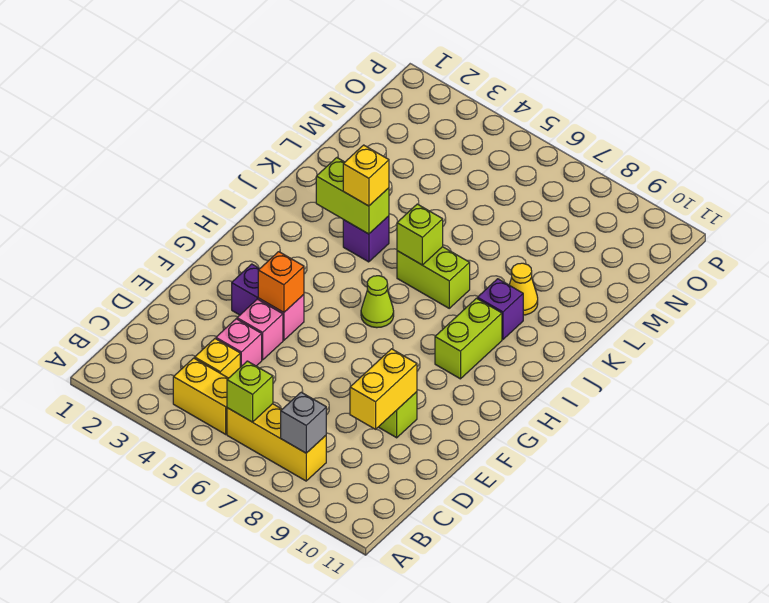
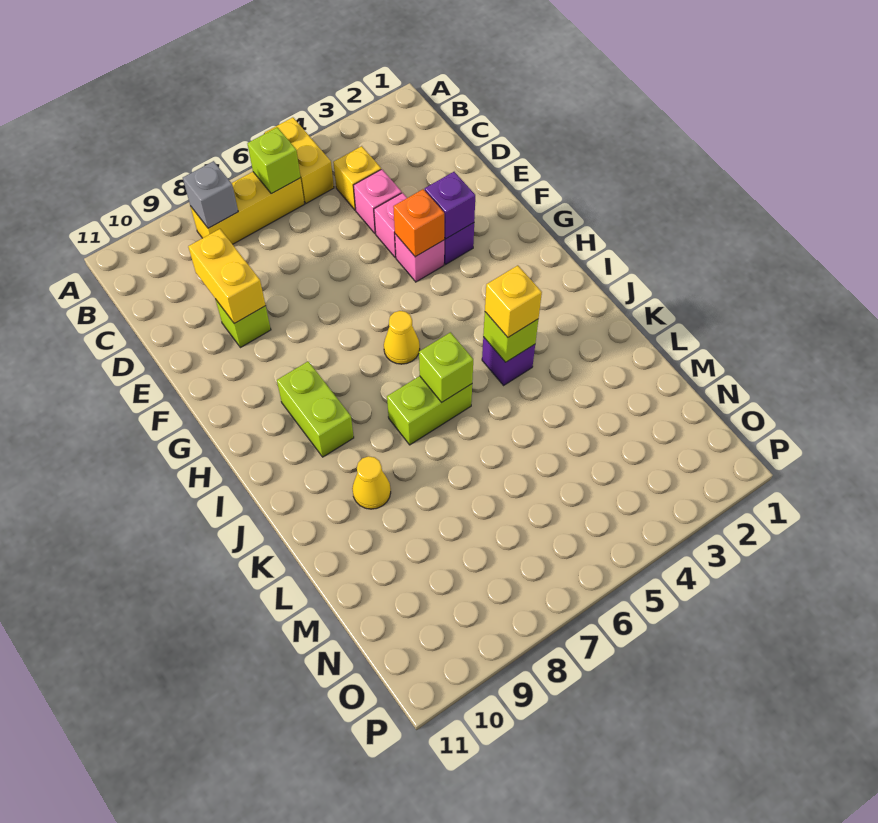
yellow 1x2 brick [173,358,228,434] -> yellow 1x2 brick turned to [265,117,334,203]
lime 1x1 cone [361,276,394,328] -> yellow 1x1 cone [384,311,420,364]
lime 1x2 brick [316,158,389,234] -> lime 1x1 brick [483,312,538,362]
purple 1x1 brick [477,279,523,339] -> purple 1x1 brick moved to [425,172,475,239]

